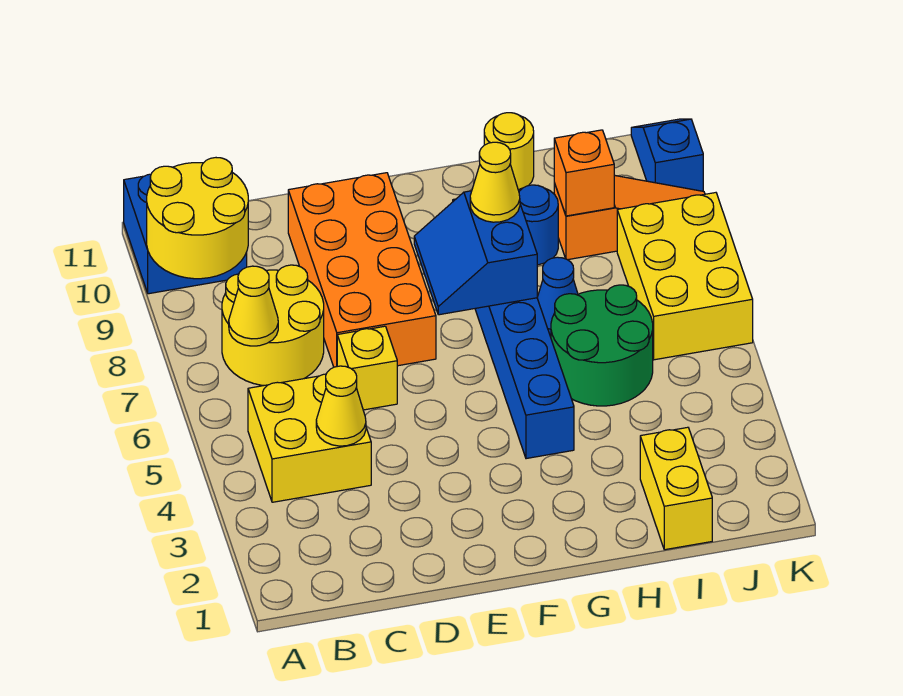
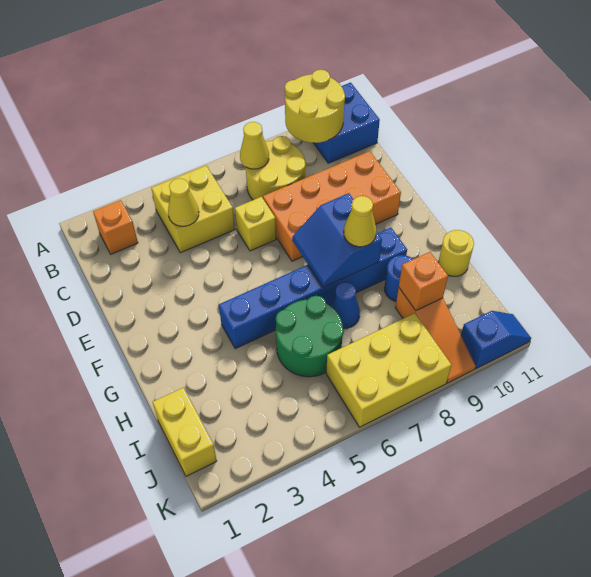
none -> orange 1x1 brick [93,200,138,254]
blue 2x2 slope [414,191,537,315] -> blue 2x2 slope turned to [292,193,382,287]
yellow 1x2 brick [640,427,712,550] -> yellow 1x2 brick turned to [153,388,217,476]

